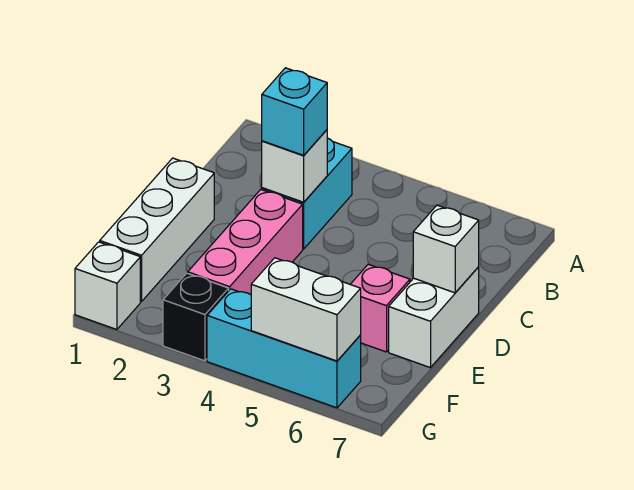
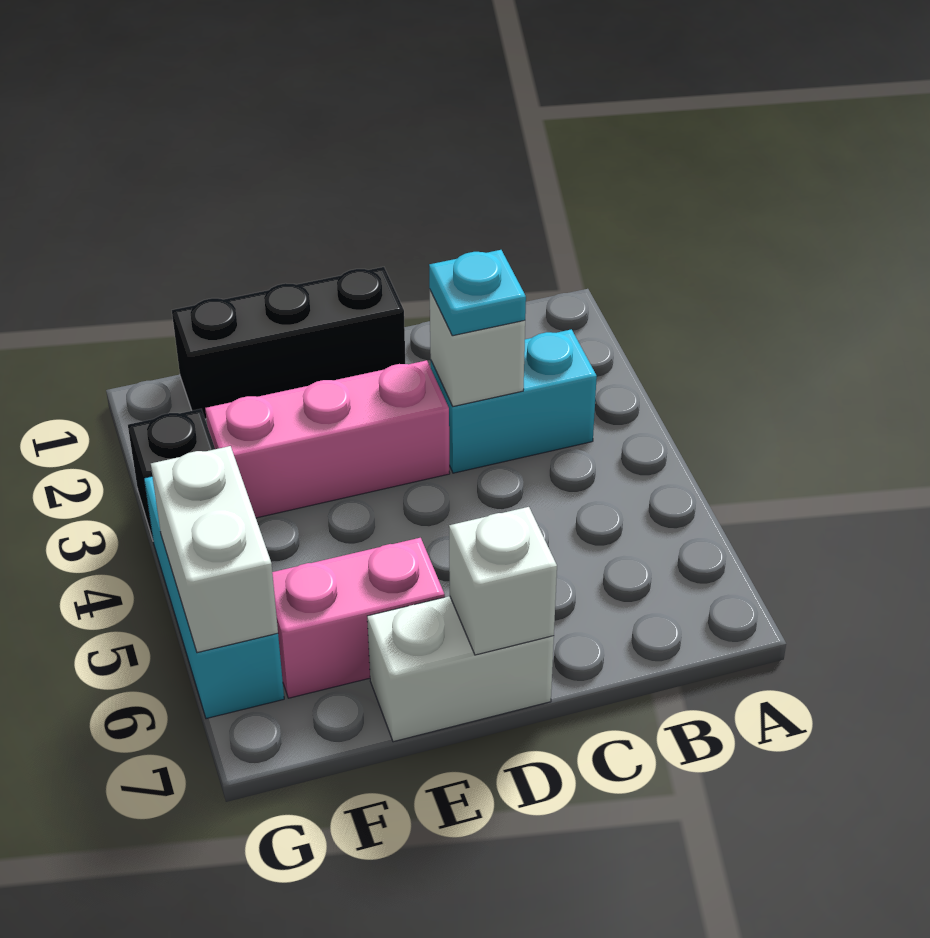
cyan 1x1 brick [262,68,327,155] -> cyan 1x1 plate [429,250,526,336]
white 1x3 brick [100,158,214,302] -> black 1x3 brick [172,267,405,419]
pink 1x1 brick [350,264,410,352] -> pink 1x2 brick [272,538,445,698]
white 1x1 brick [75,242,140,330] -> none

